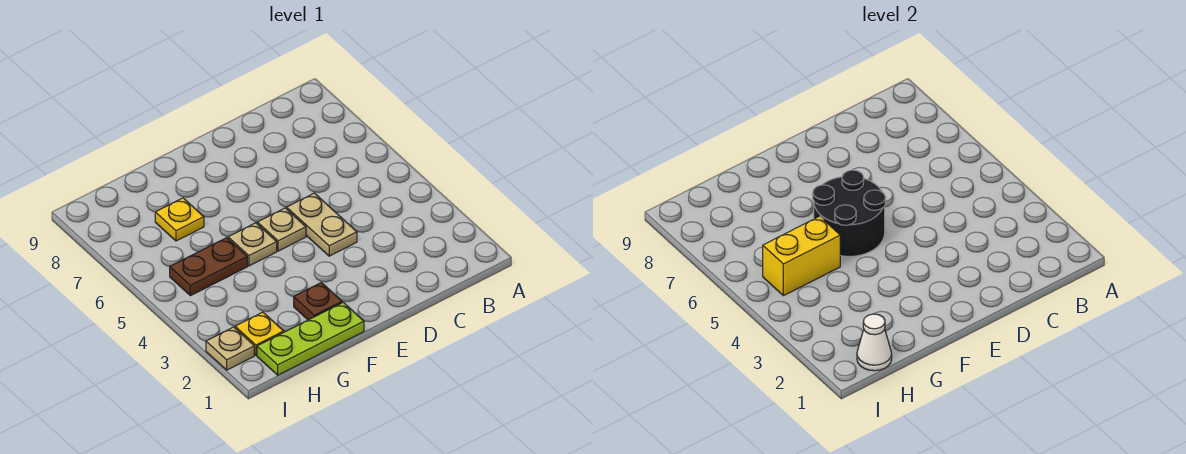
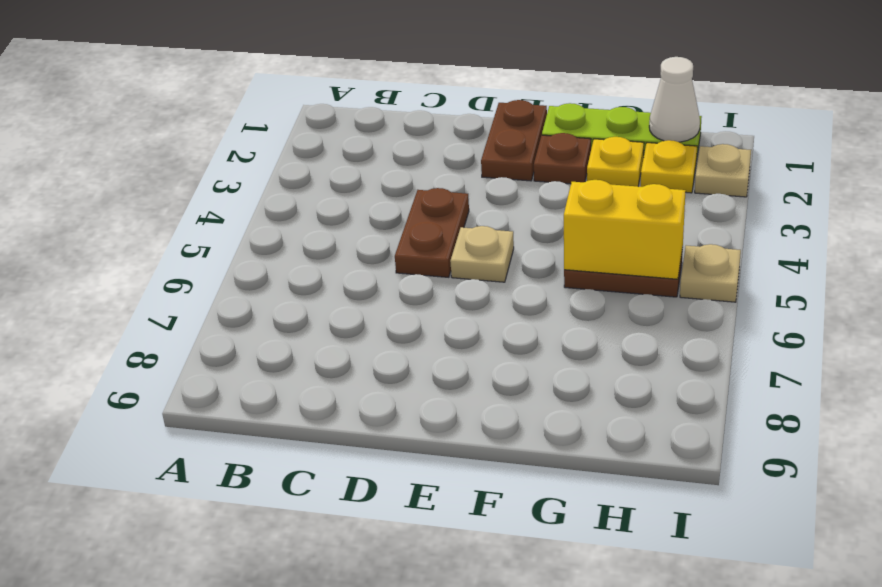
tan 1x2 plate [287,193,357,256] -> brown 1x2 plate [395,188,469,277]
none -> brown 1x2 plate [481,100,547,181]
black 2x2 round brick [813,170,886,256] -> none
tan 1x1 plate [228,223,277,266] -> tan 1x1 plate moved to [680,244,741,302]
yellow 1x1 plate [155,198,204,241] -> yellow 1x1 plate moved to [587,137,644,186]

